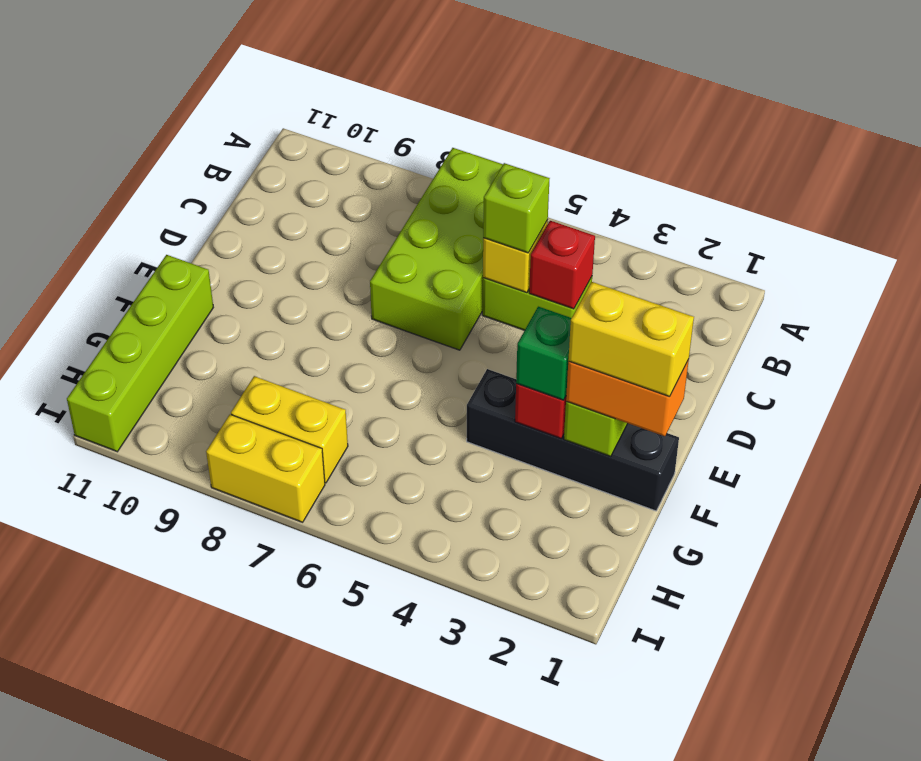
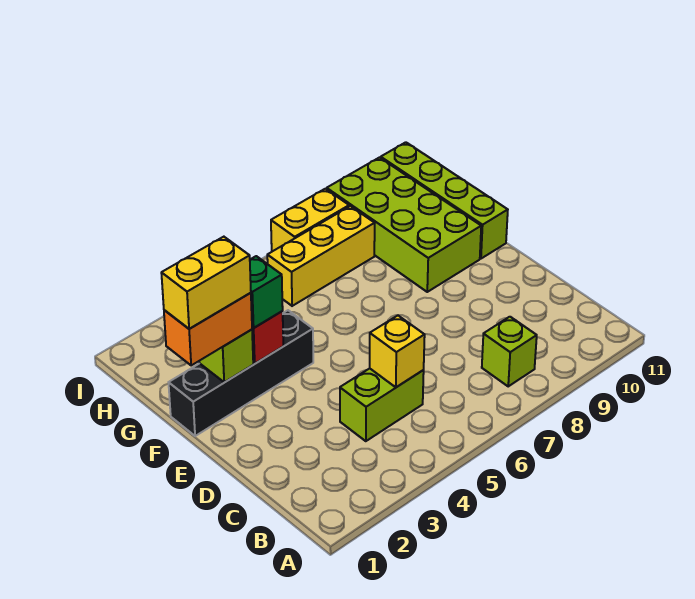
lime 2x4 brick [370,148,503,350] -> lime 2x4 brick moved to [327,158,481,292]
red 1x1 brick [529,221,595,309] -> none
lime 1x1 brick [483,163,550,253] -> lime 1x1 brick moved to [482,317,537,386]
yellow 1x2 brick [231,376,348,483] -> yellow 1x3 brick [267,206,375,306]

